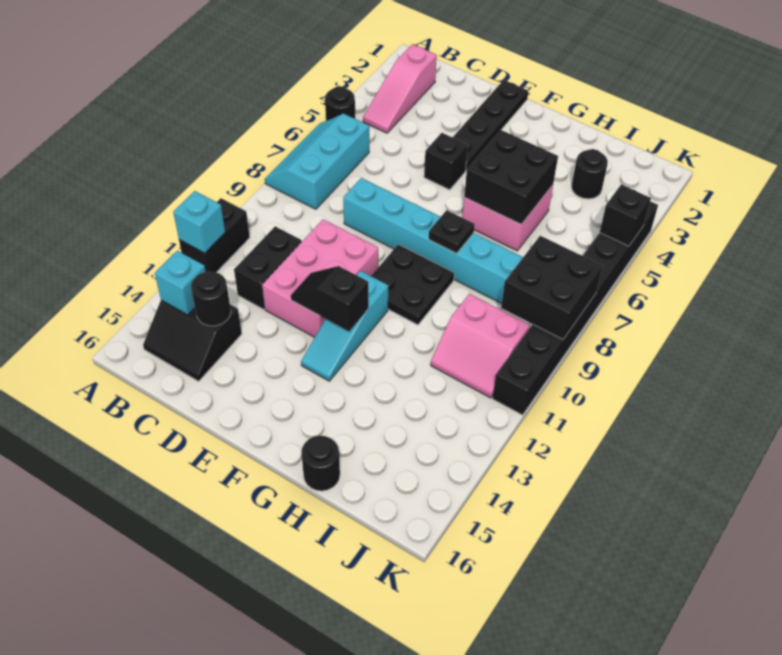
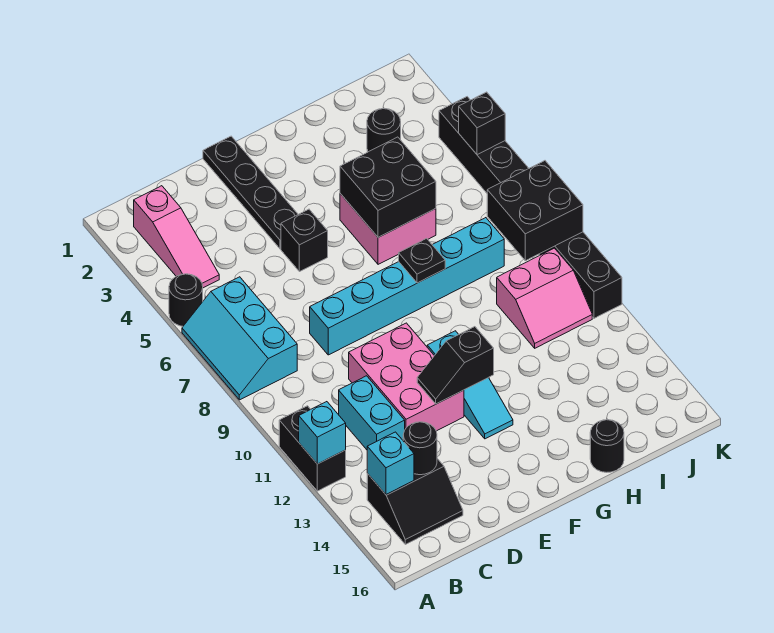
black 1x2 brick [234,226,302,309] -> cyan 1x2 brick [339,376,405,450]
black 2x2 plate [371,244,454,325] -> none

